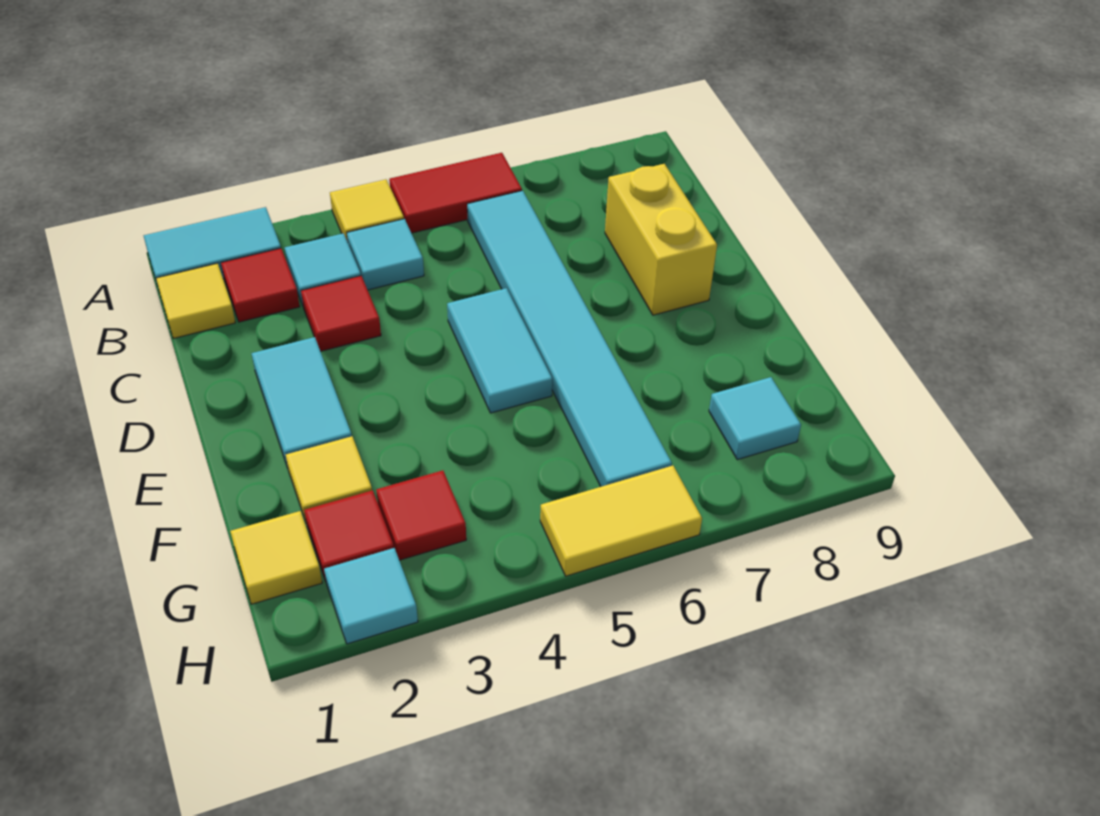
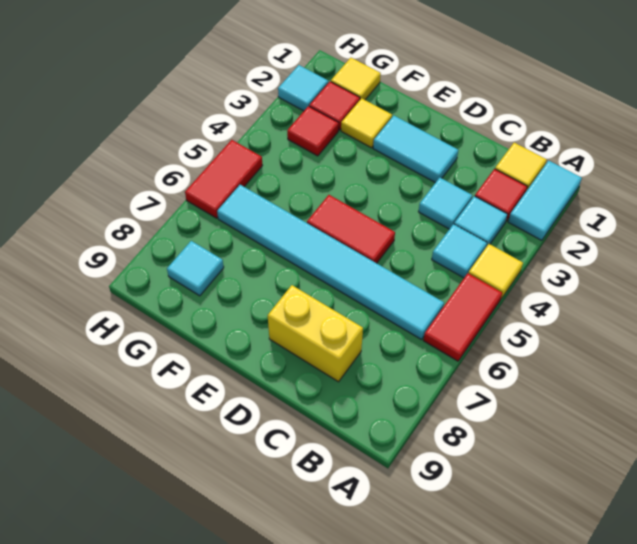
red 1x1 tile [301,276,381,351] -> cyan 1x1 tile [419,178,472,229]
cyan 1x2 tile [447,288,552,413] -> red 1x2 tile [307,195,395,263]
yellow 1x2 tile [540,466,702,576] -> red 1x2 tile [185,140,262,218]

